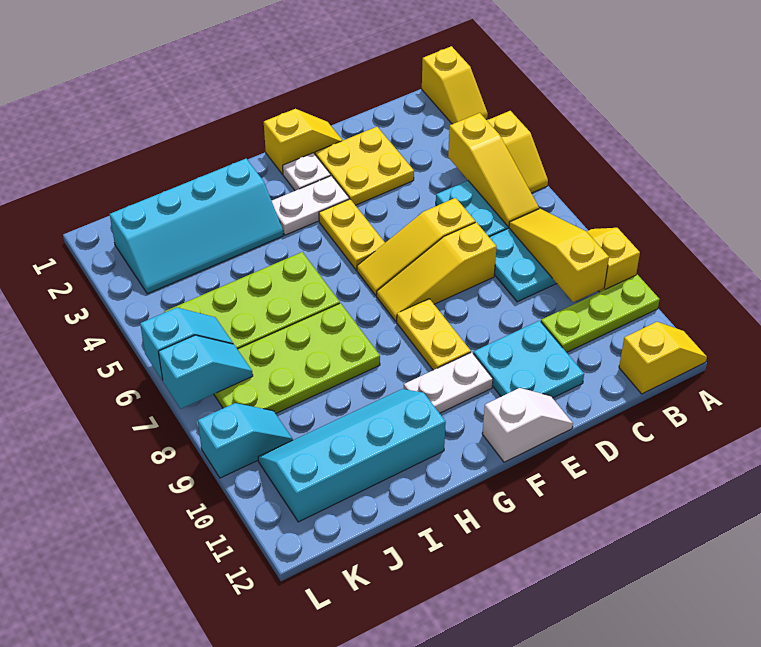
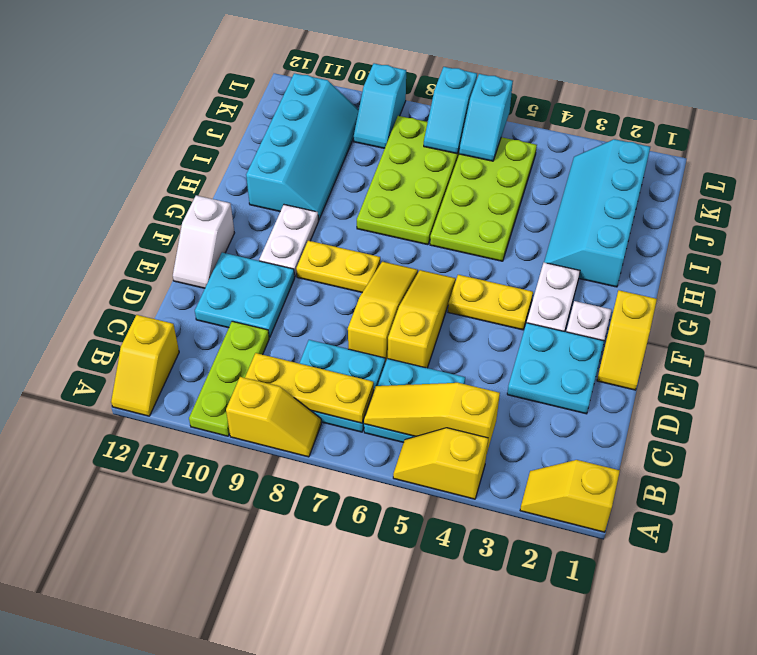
yellow 1x3 slope [509,209,609,302] -> yellow 1x3 plate [245,353,374,423]
yellow 2x2 plate [315,127,414,205] -> cyan 2x2 plate [507,323,604,414]

